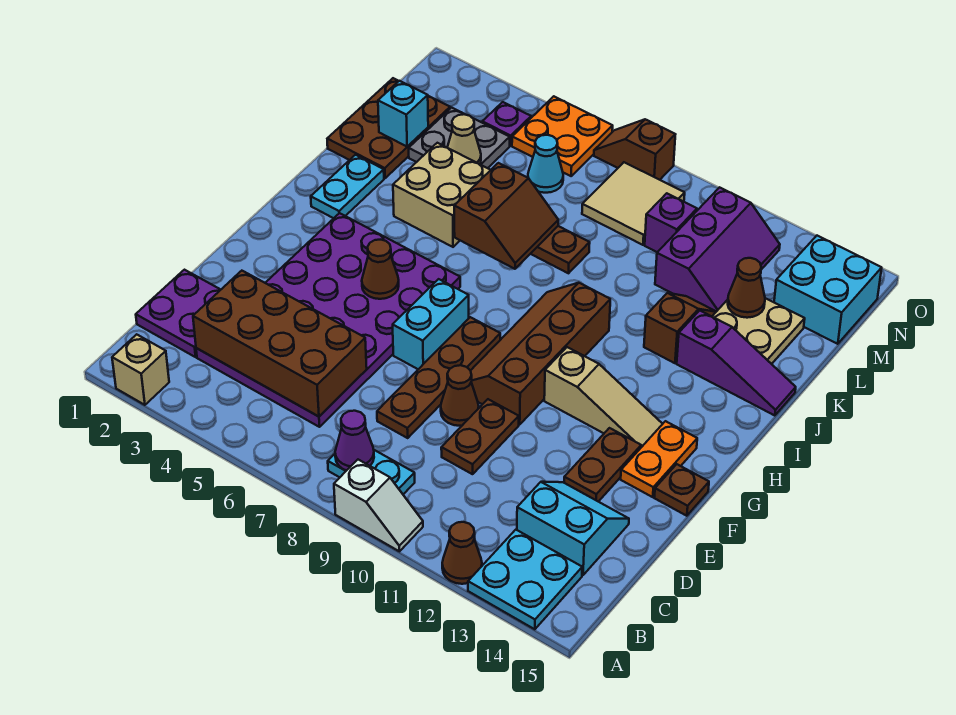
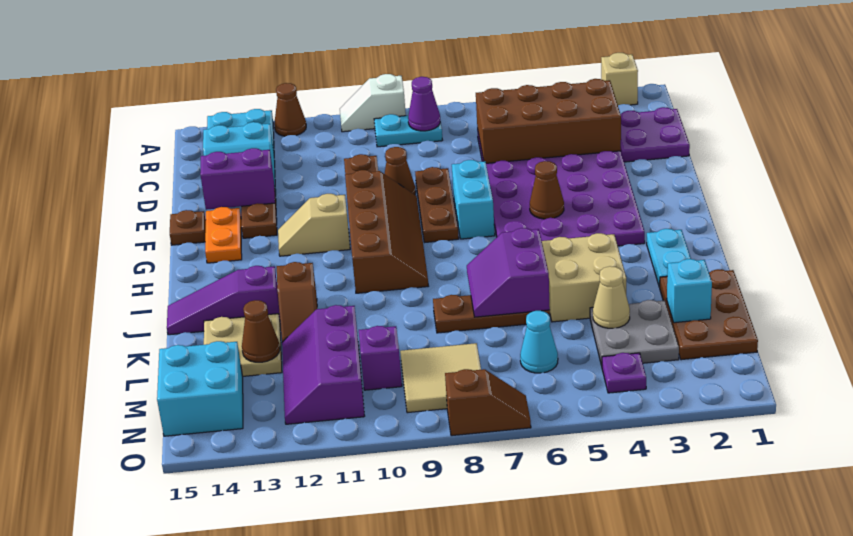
brown 1x4 plate [377,317,500,438] -> brown 1x3 plate [415,167,459,242]
none -> purple 1x2 brick [200,148,275,210]
tan 1x3 slope [544,347,662,447] -> tan 1x2 slope [278,194,350,256]
brown 2x2 slope [454,163,558,269] -> purple 2x2 slope [467,228,550,317]
orange 2x2 plate [512,96,613,176] -> none

